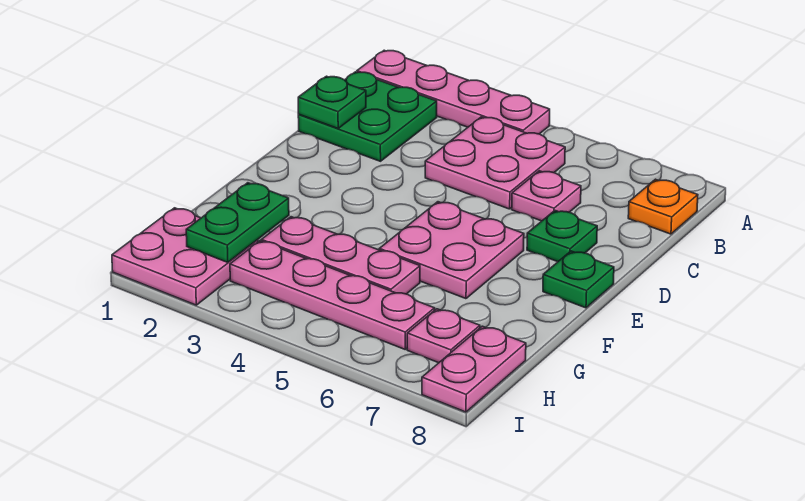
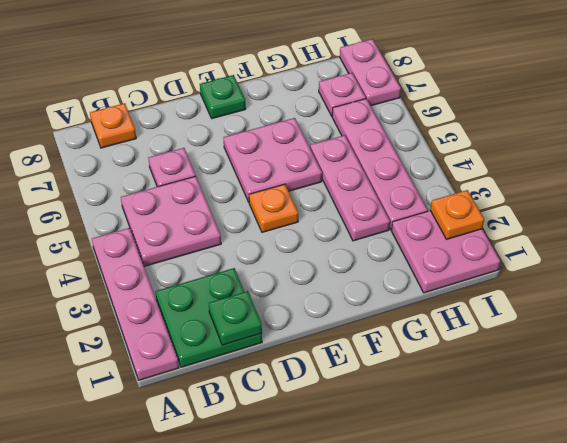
green 1x1 plate [527,211,597,262] -> none
none -> orange 1x1 plate [249,184,298,232]
green 1x2 plate [186,183,289,262] -> none
pink 1x2 plate [422,326,526,412] -> pink 1x2 plate turned to [340,39,401,106]
none -> orange 1x1 plate [430,190,484,239]

